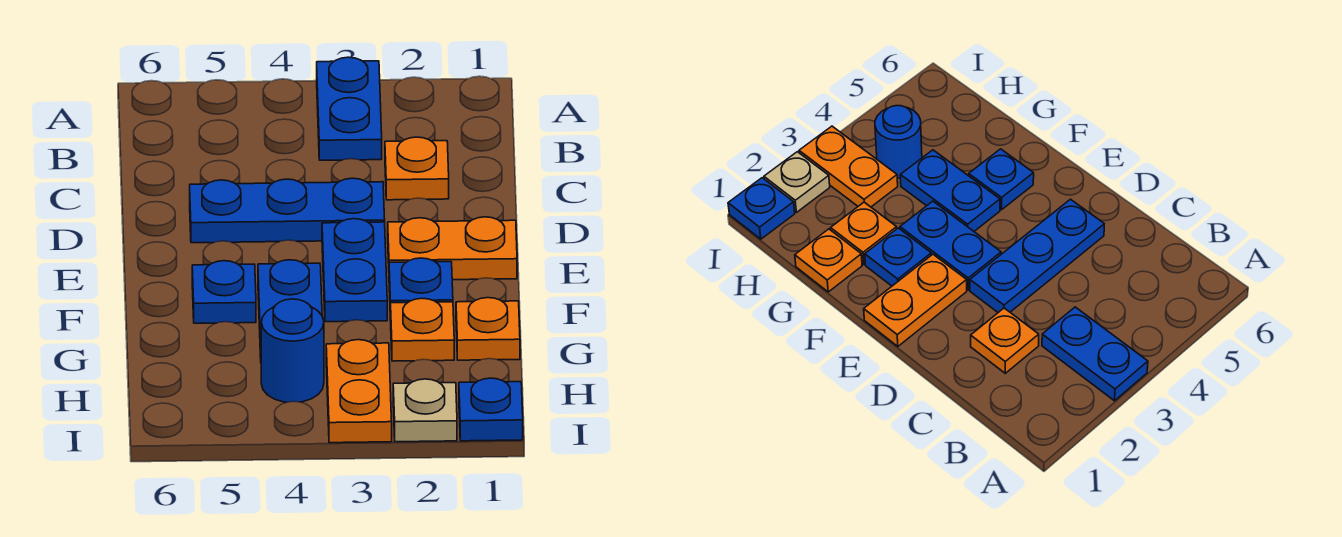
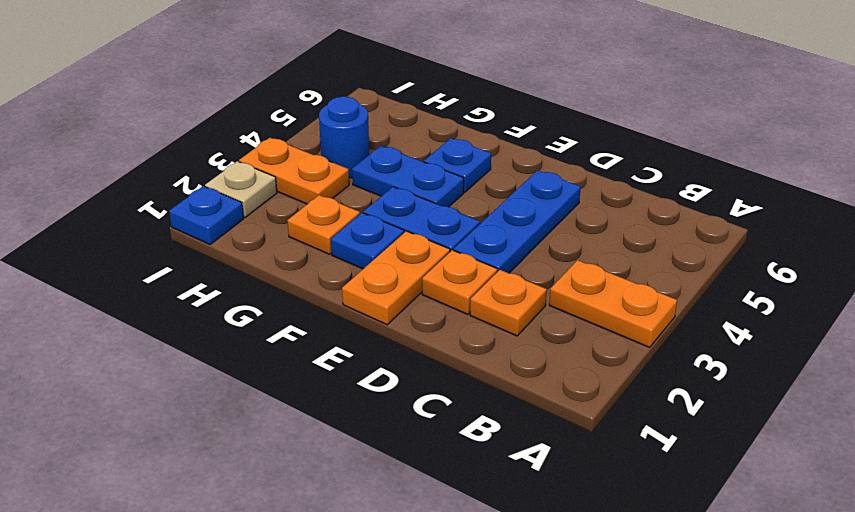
blue 1x2 plate [317,57,382,160] -> orange 1x2 plate [549,260,677,347]
orange 1x1 plate [456,298,520,360] -> orange 1x1 plate moved to [422,250,497,314]

